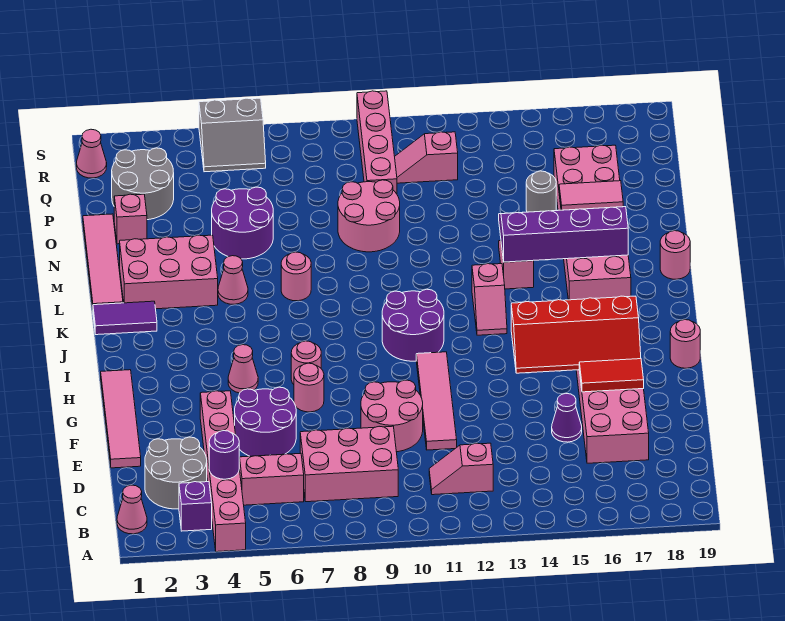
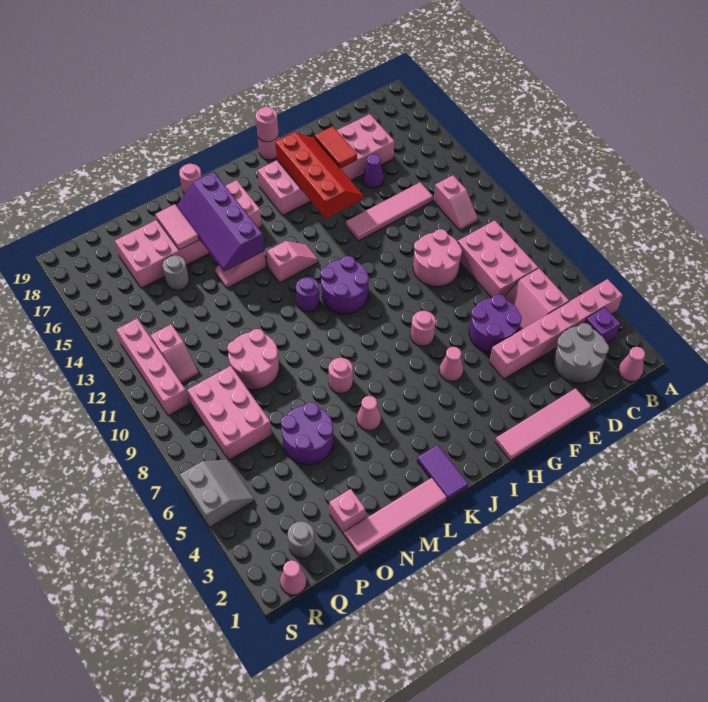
purple 1x1 round brick [209,431,239,479] -> purple 1x1 round brick moved to [296,277,320,312]
pink 1x4 tile [416,352,457,450] -> pink 1x4 tile moved to [346,182,433,241]
pink 1x1 round brick [294,363,324,412] -> pink 1x1 round brick moved to [256,107,279,142]
pink 2x3 brick [120,235,218,309] -> pink 2x3 brick moved to [187,366,272,460]
grey 2x2 round brick [112,148,174,220] -> grey 1x1 round brick [288,521,315,558]
pink 1x4 brick [357,91,397,194] -> pink 1x4 brick turned to [116,319,189,416]

